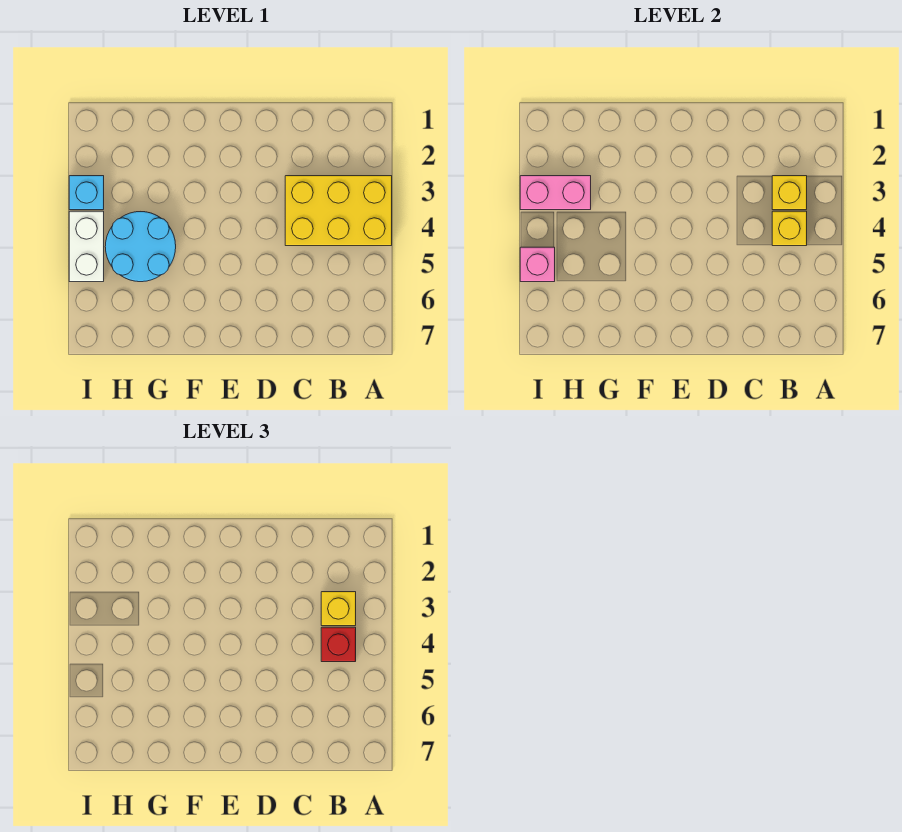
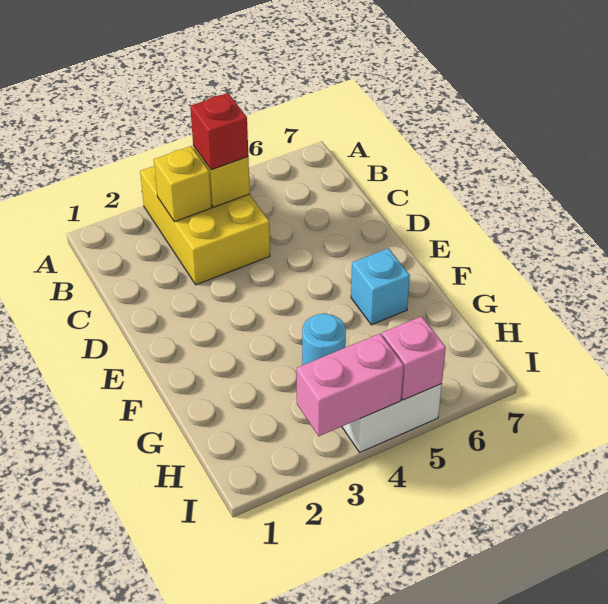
yellow 1x1 brick [321,592,356,626] -> none
cyan 2x2 round brick [105,212,176,282] -> cyan 1x1 round brick [302,313,346,365]
pink 1x2 brick [520,176,591,210] -> pink 1x2 brick turned to [297,334,404,436]
cyan 1x1 brick [69,176,104,210] -> cyan 1x1 brick moved to [351,248,410,325]

